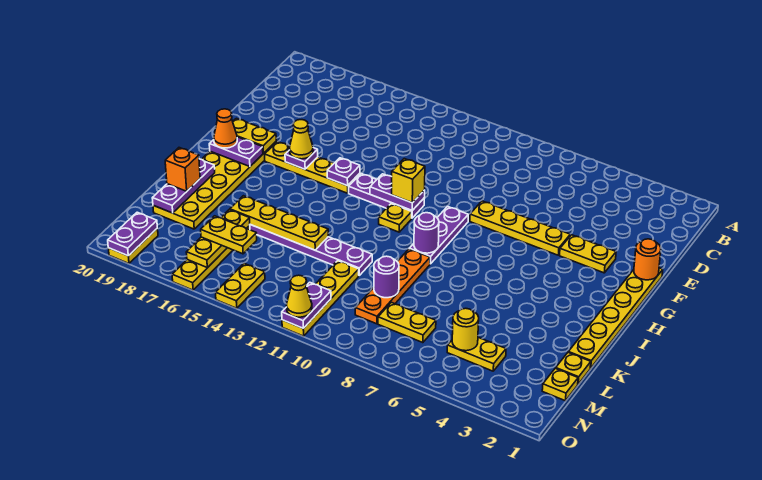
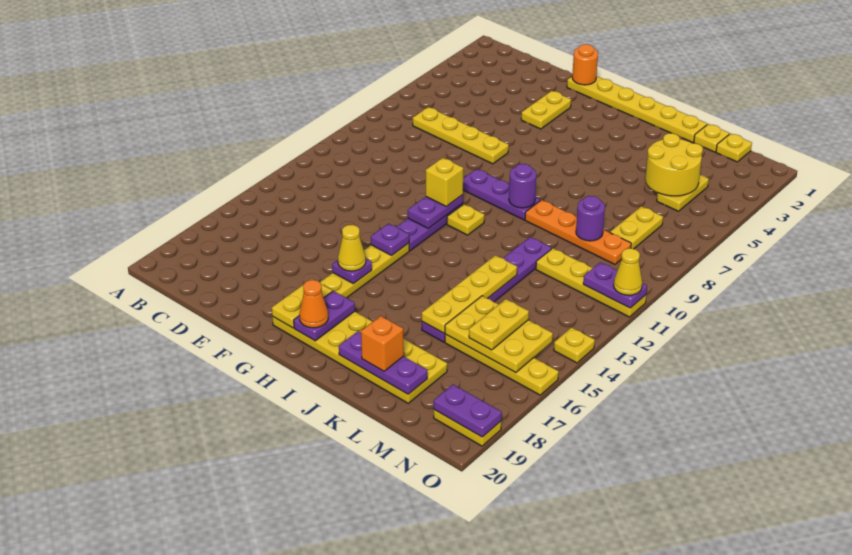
yellow 1x4 plate [470,201,570,255] -> yellow 1x4 plate turned to [413,107,509,164]
yellow 1x3 plate [186,210,250,268] -> yellow 2x3 plate [445,296,553,373]
yellow 1x1 round brick [452,308,479,351] -> yellow 2x2 round brick [645,133,703,196]
yellow 1x2 plate [216,263,265,308] -> yellow 1x1 plate [554,328,595,363]

